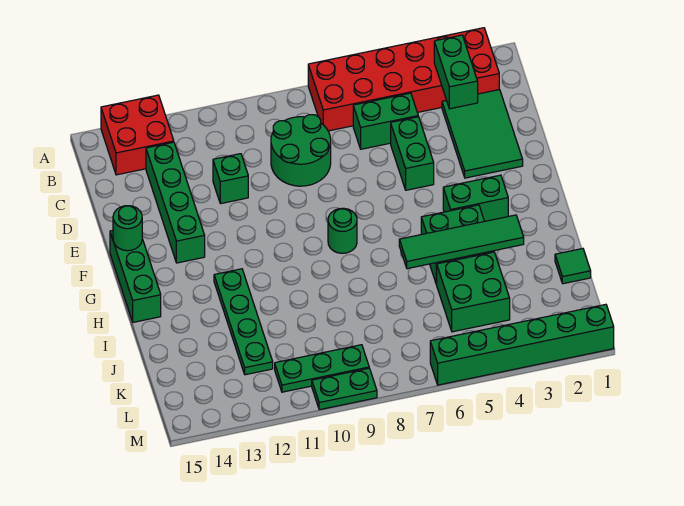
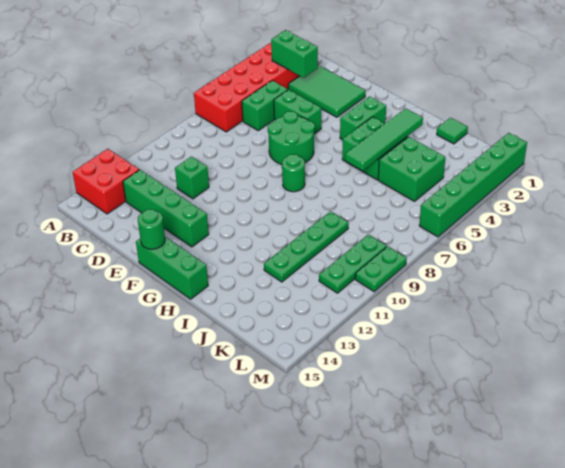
green 2x2 round brick [271,115,331,186] -> green 2x2 round brick moved to [268,111,315,165]
green 1x4 plate [214,269,273,375] -> green 1x4 plate turned to [264,211,348,282]

